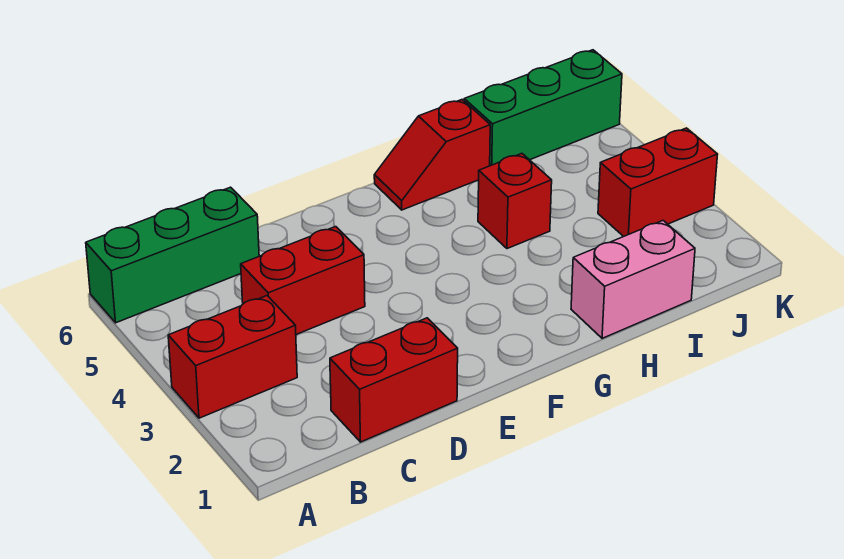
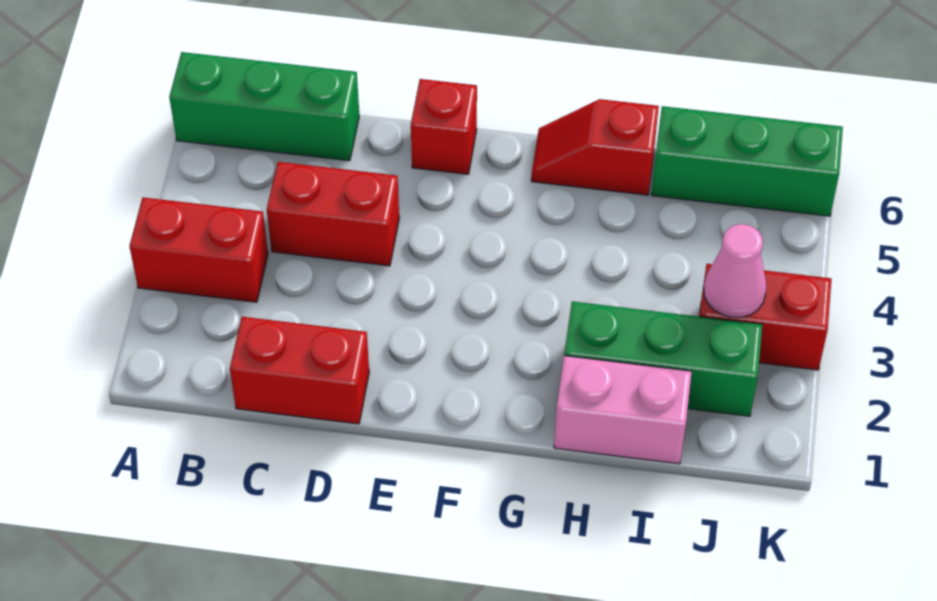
none -> green 1x3 brick [564,301,762,416]
red 1x1 brick [478,154,552,249] -> red 1x1 brick moved to [411,79,477,174]
none -> pink 1x1 cone [704,224,766,317]

